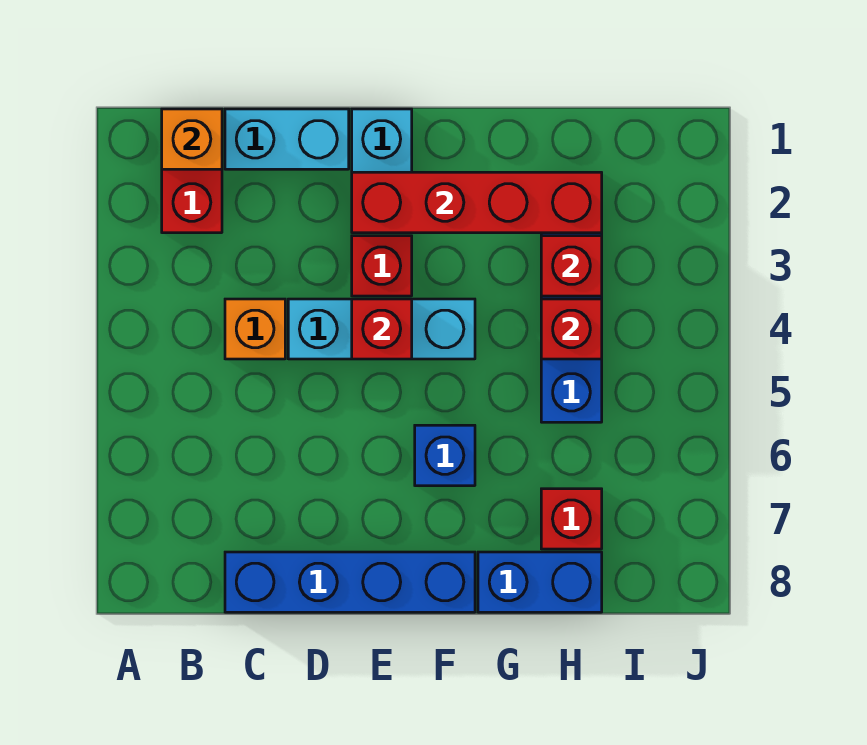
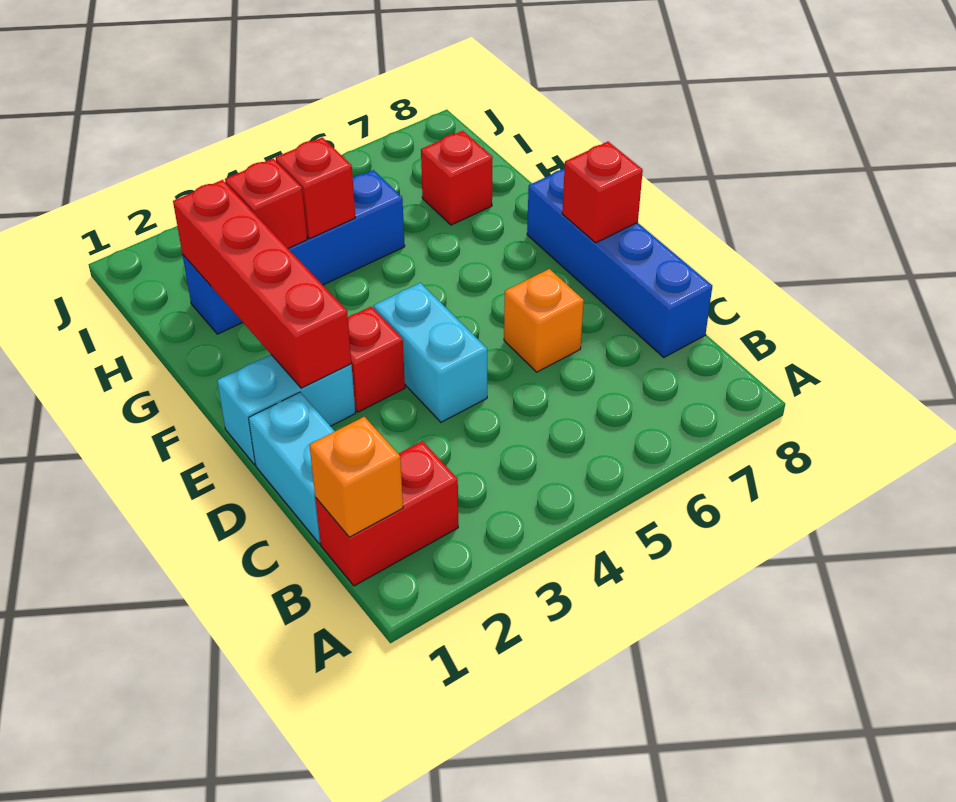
orange 1x1 brick [225,299,285,359] -> orange 1x1 brick moved to [504,269,584,372]
cyan 1x3 brick [288,299,475,359] -> cyan 1x2 brick [374,283,487,422]
red 1x1 brick [352,299,412,359] -> red 1x1 brick moved to [562,142,643,243]
blue 1x1 brick [415,425,475,486] -> none
blue 1x2 brick [478,552,602,612] -> none

